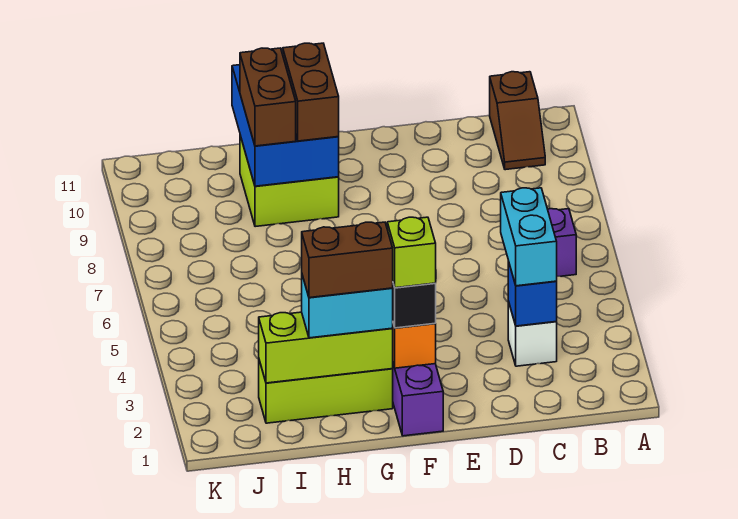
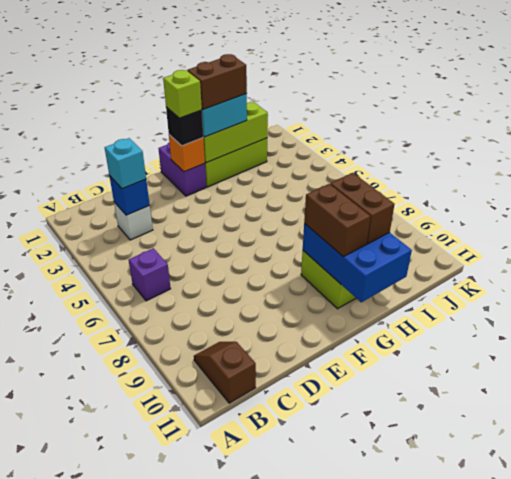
cyan 1x2 brick [501,188,557,286] -> cyan 1x1 brick [105,138,146,189]

